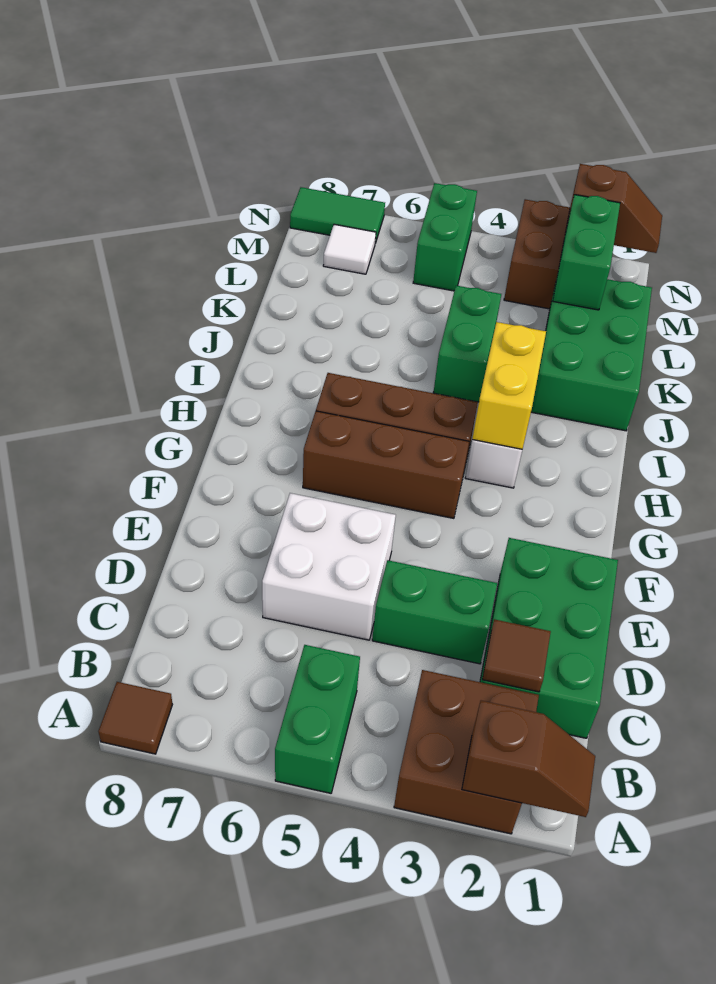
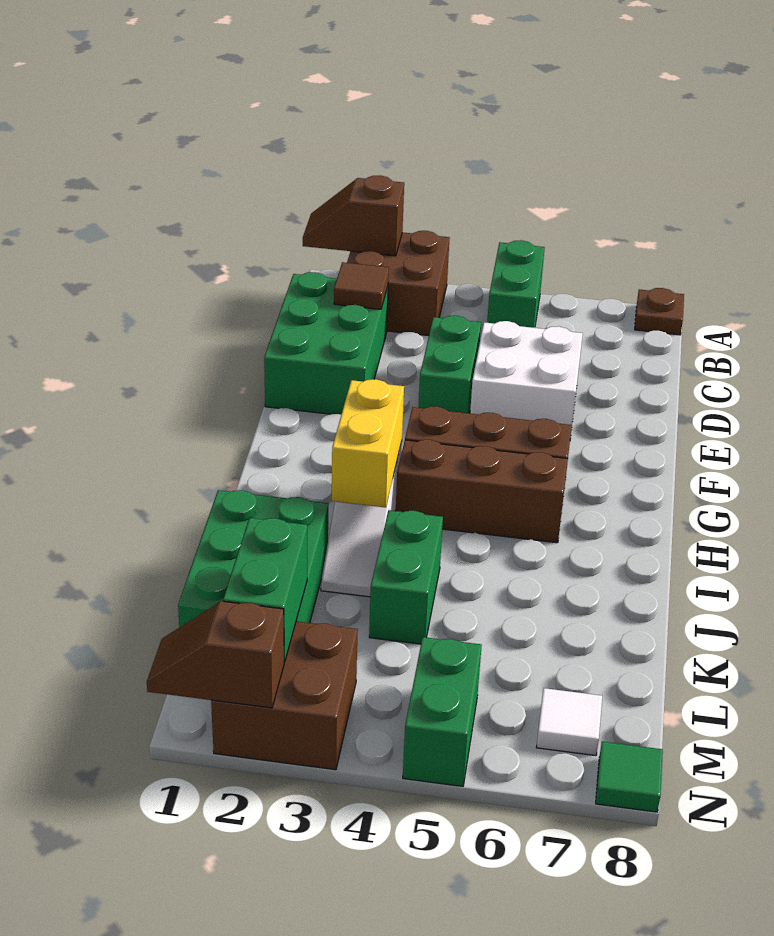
brown 1x1 tile [99,682,172,754] -> brown 1x1 plate [635,288,684,335]
green 1x2 brick [372,560,497,664] -> green 1x2 brick turned to [418,316,481,413]
green 1x2 tile [290,187,385,243] -> green 1x1 tile [596,742,663,812]

